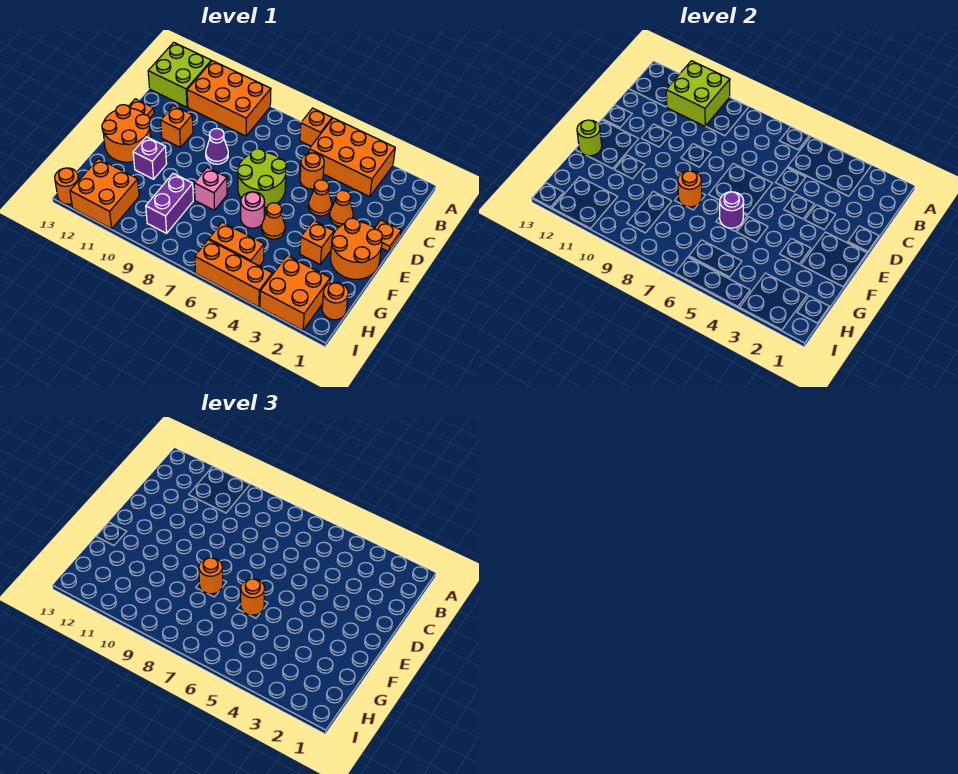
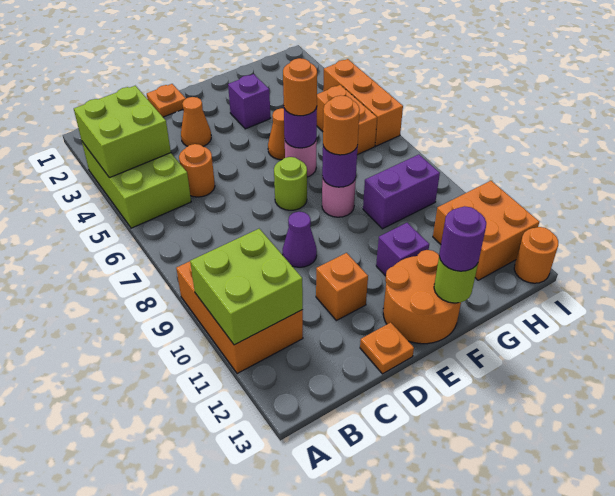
orange 2x3 brick [309,118,395,197] -> lime 2x3 brick [82,142,191,228]
orange 1x1 brick [300,108,332,146] -> none
lime 2x2 brick [148,42,211,107] -> lime 2x2 brick moved to [74,86,171,178]
orange 1x1 cone [308,180,332,216] -> none
lime 2x2 round brick [237,149,286,208] -> lime 1x1 round brick [274,157,307,210]
orange 2x2 round brick [331,218,382,279] -> none
orange 1x1 brick [300,221,334,264] -> purple 1x1 brick [228,74,270,129]
pink 1x1 brick [194,167,227,210] -> pink 1x1 round brick [322,177,356,217]
orange 1x1 round brick [678,171,702,207] -> purple 1x1 round brick [322,145,358,187]
none -> purple 1x1 round brick [439,206,486,271]
orange 1x1 round brick [322,282,348,320] -> none
orange 2x2 brick [260,256,330,330] -> none

